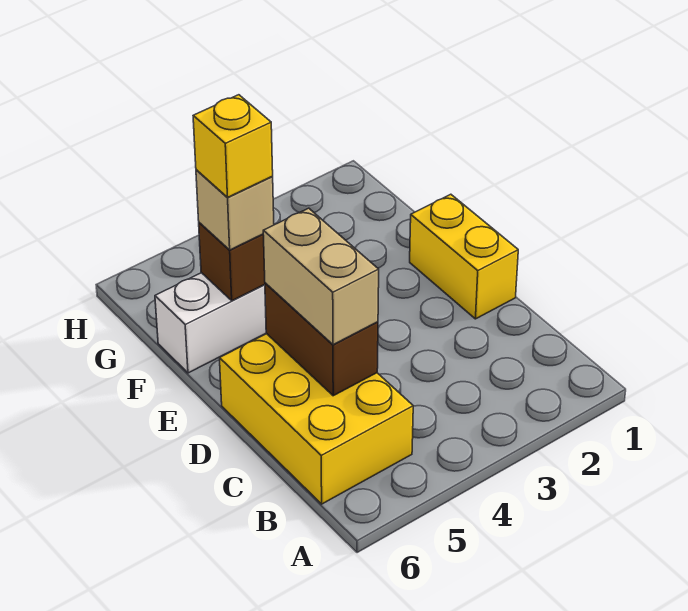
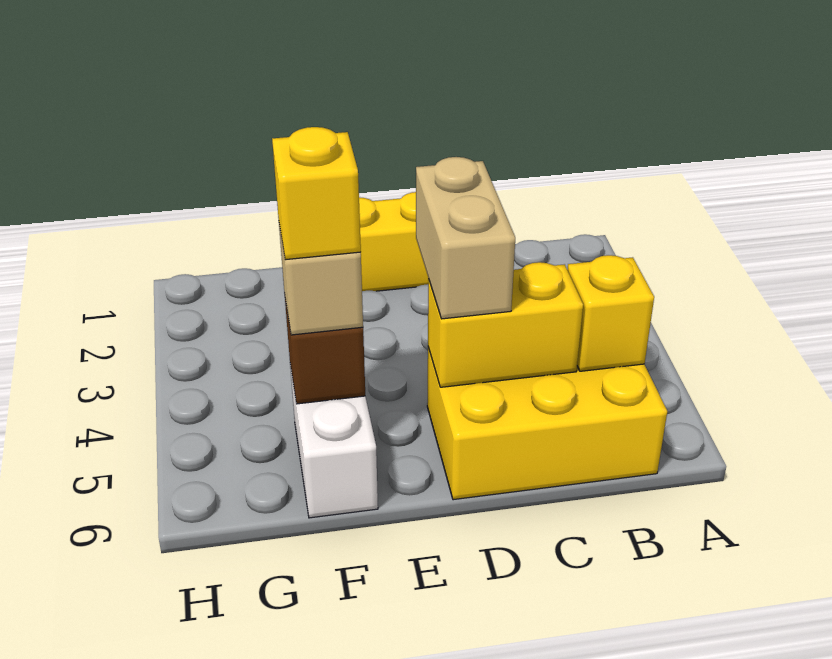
none -> yellow 1x1 brick [568,255,654,371]
brown 1x2 brick [265,283,378,396] -> yellow 1x2 brick [428,262,583,387]
tan 1x2 brick [263,208,379,345] -> tan 1x2 brick turned to [416,157,515,319]

